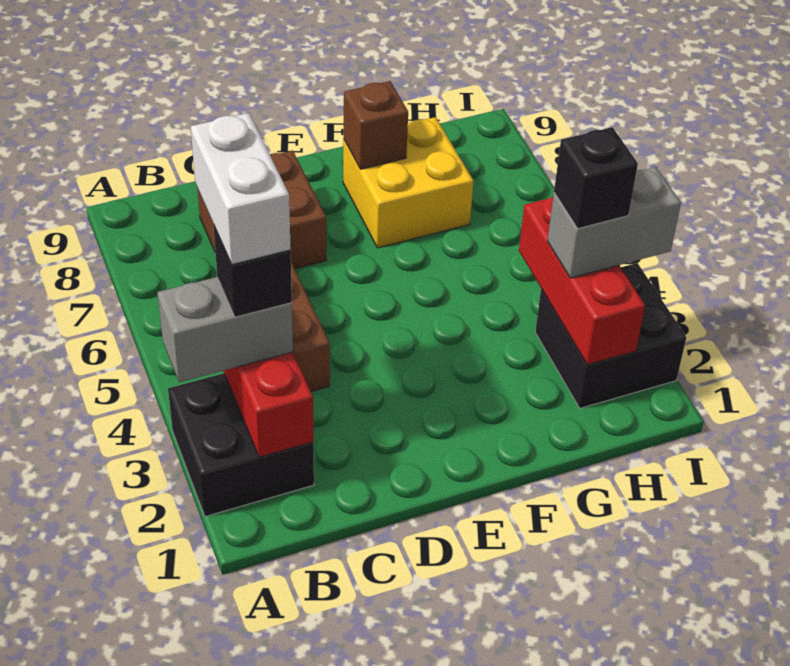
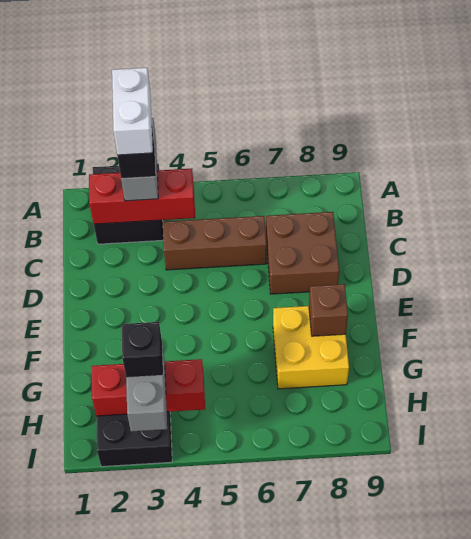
white 1x2 brick [191,113,291,264] -> white 1x2 brick turned to [112,68,153,155]

